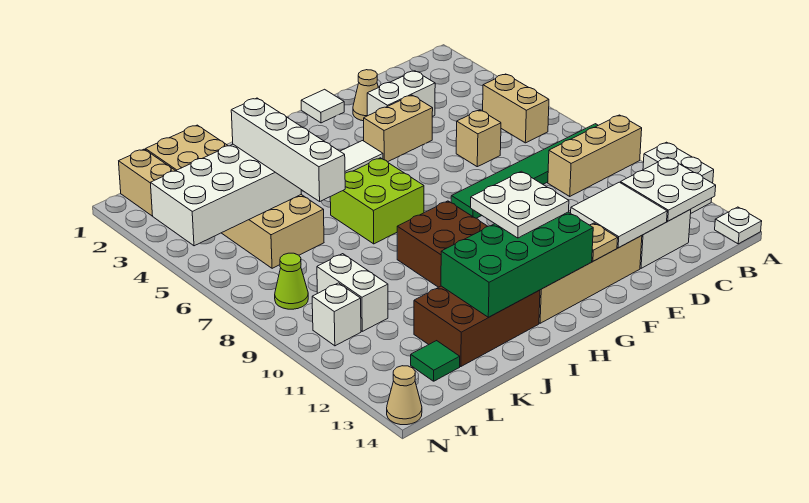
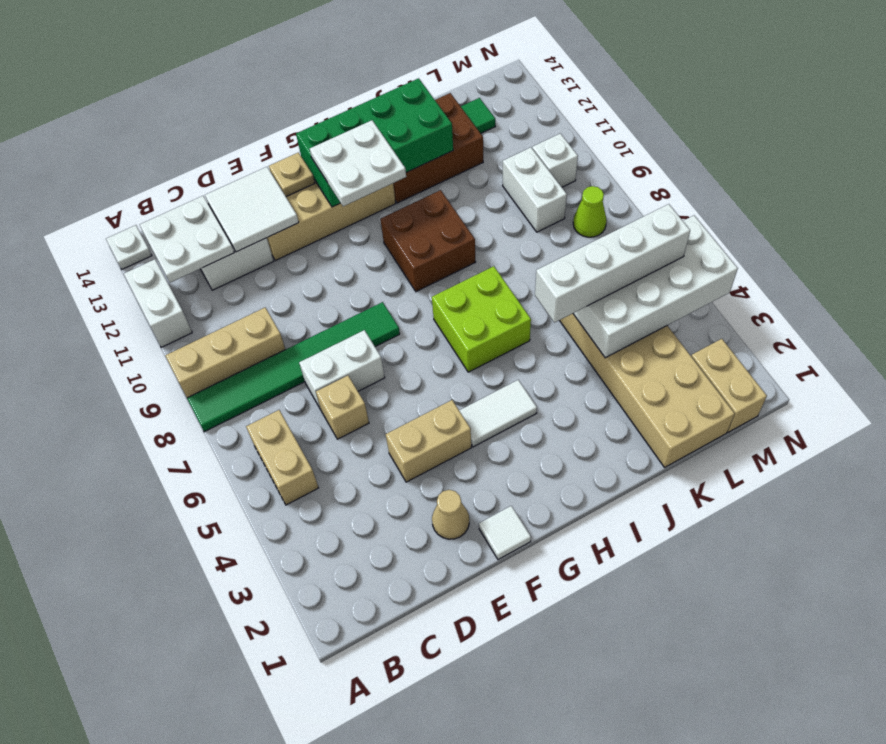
white 1x2 brick [367,71,435,117] -> white 1x2 brick moved to [299,330,385,410]
white 1x4 brick [231,98,345,201] -> white 1x4 brick turned to [535,204,690,323]
tan 1x1 cone [387,366,422,425] -> none

